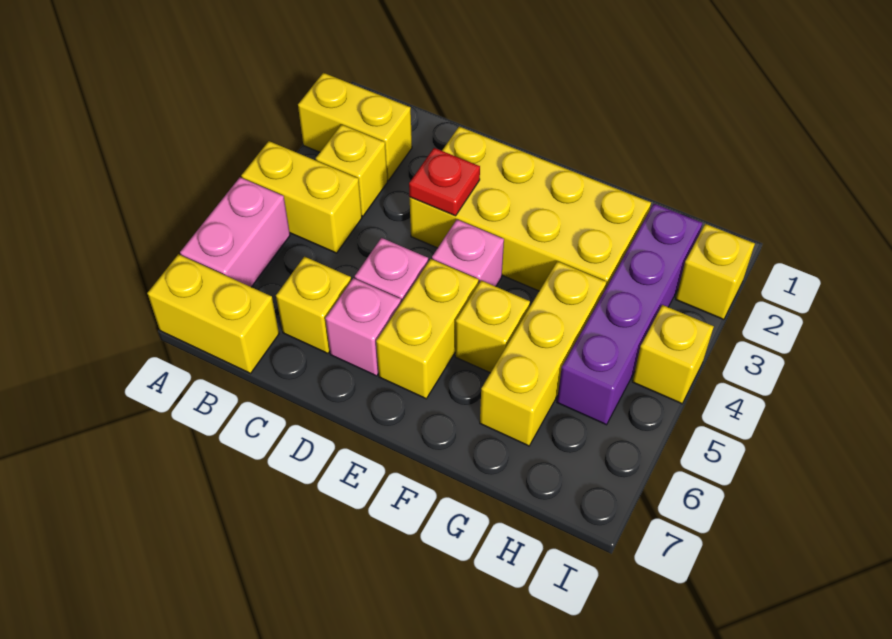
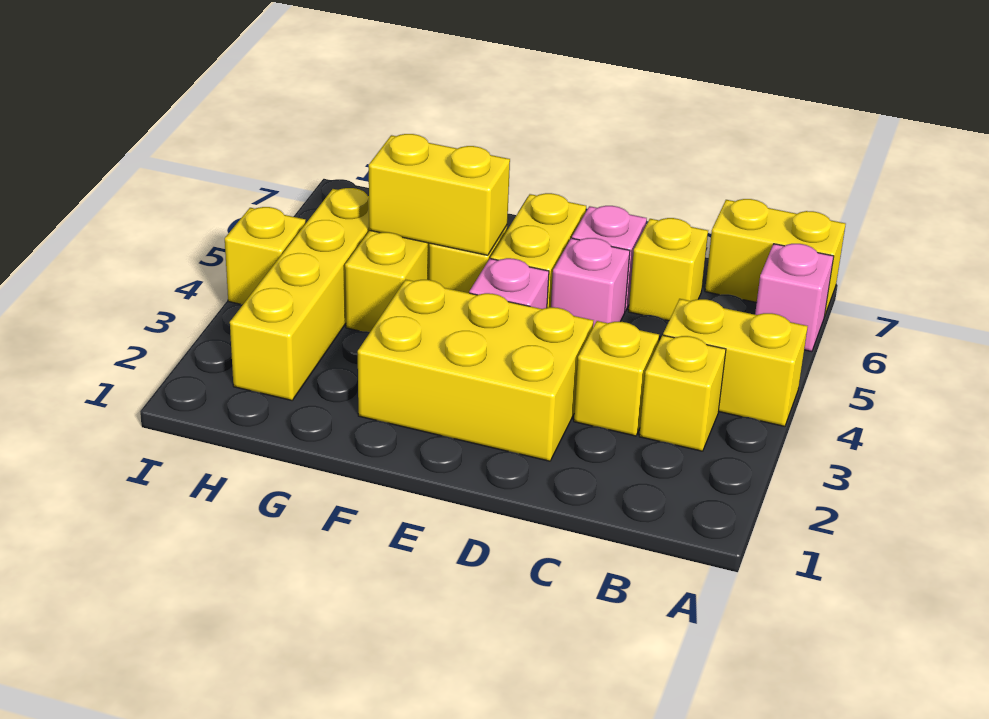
yellow 1x2 brick [298,73,412,181] -> yellow 1x2 brick moved to [369,134,510,255]
pink 1x2 brick [180,177,290,287] -> pink 1x1 brick [755,244,834,352]
yellow 2x4 brick [410,127,651,291] -> yellow 2x3 brick [358,280,594,461]
red 1x1 plate [409,148,480,216] -> none
purple 1x4 brick [557,204,702,425] -> yellow 1x4 brick [230,188,369,400]
yellow 1x1 brick [676,224,755,320] -> yellow 1x1 brick moved to [574,321,659,436]

